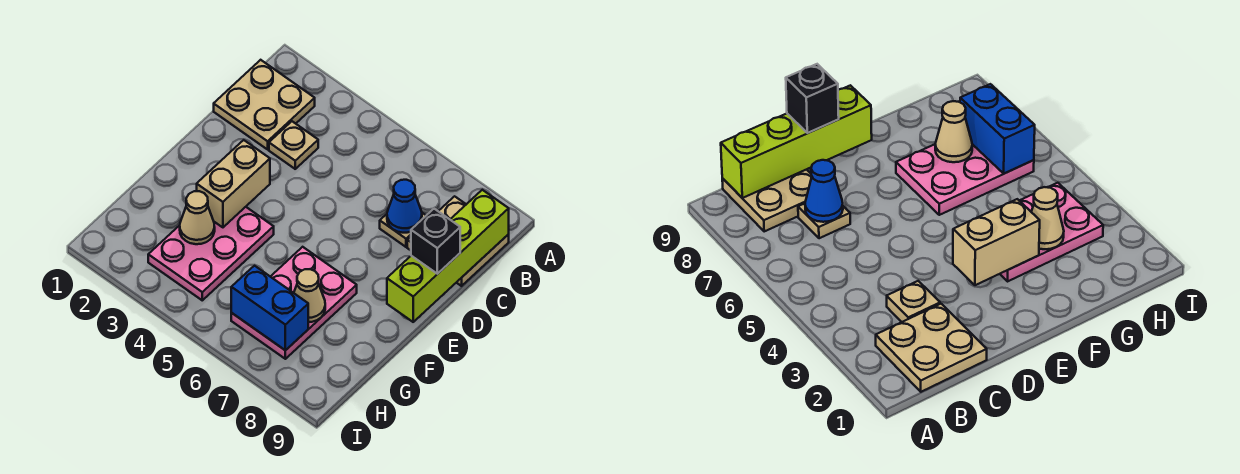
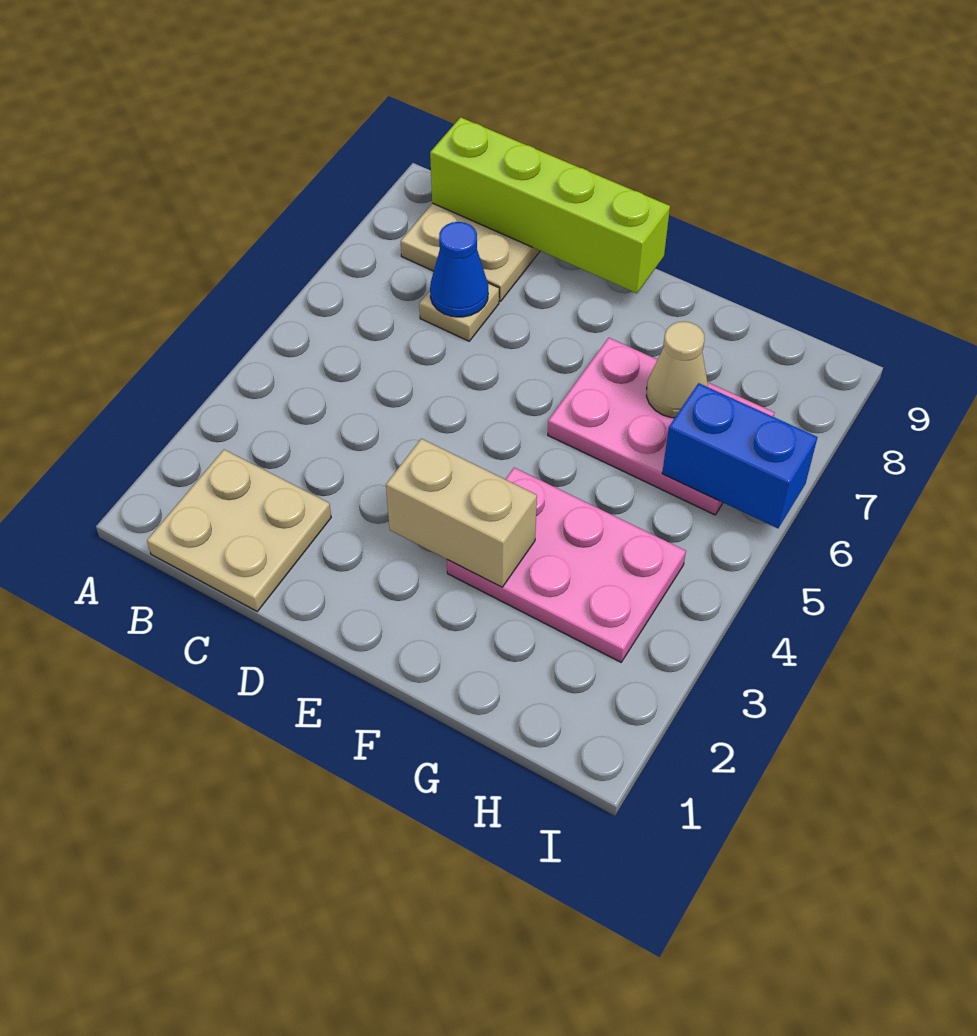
tan 1x1 plate [269,121,318,169] -> none
black 1x1 brick [411,209,460,274] -> none
tan 1x1 cone [180,191,215,244] -> none
blue 1x2 brick [231,266,308,350] -> blue 1x2 brick turned to [662,383,817,528]

